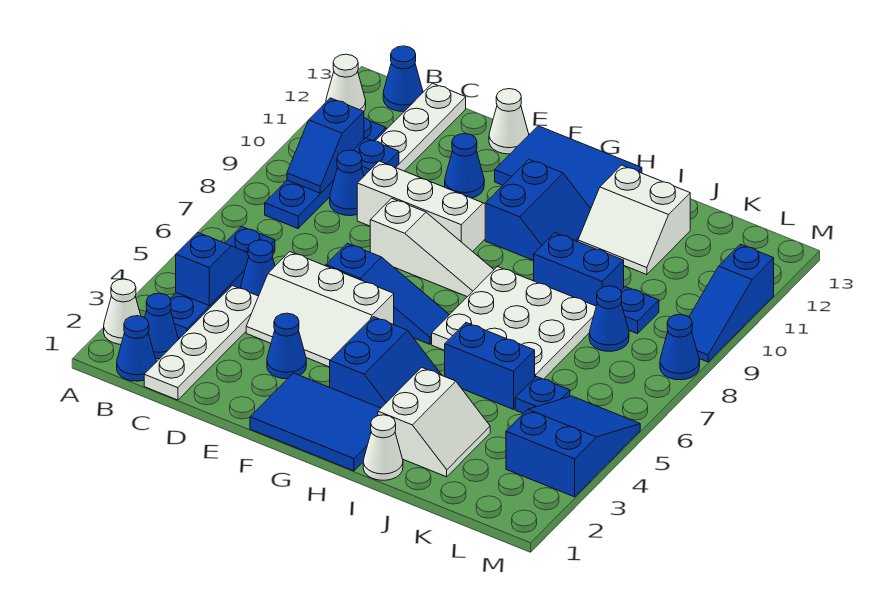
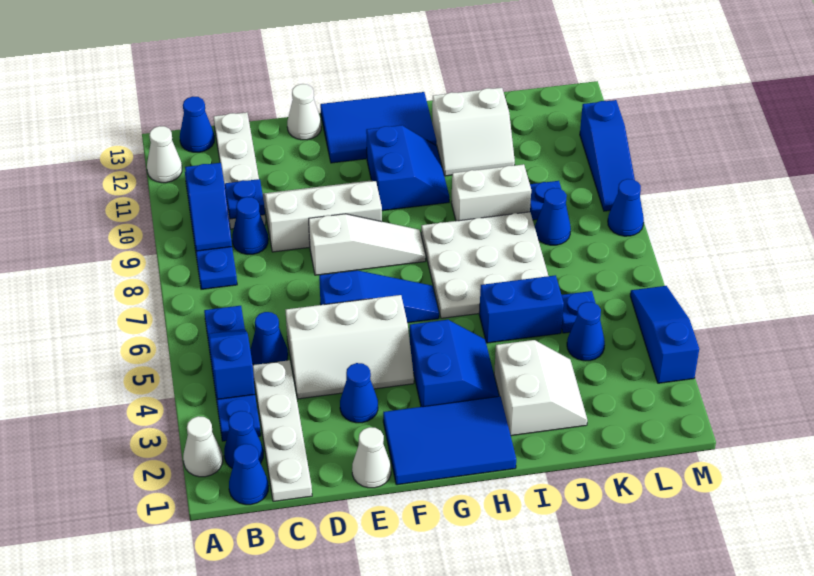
blue 1x1 cone [445,134,484,198] -> blue 1x1 cone moved to [567,302,605,361]
white 1x1 cone [363,415,403,480] -> white 1x1 cone moved to [352,427,391,488]
blue 1x2 brick [534,233,624,306] -> white 1x2 brick [451,164,531,221]
blue 2x3 slope [506,396,640,497] -> blue 1x3 slope [630,286,699,383]

